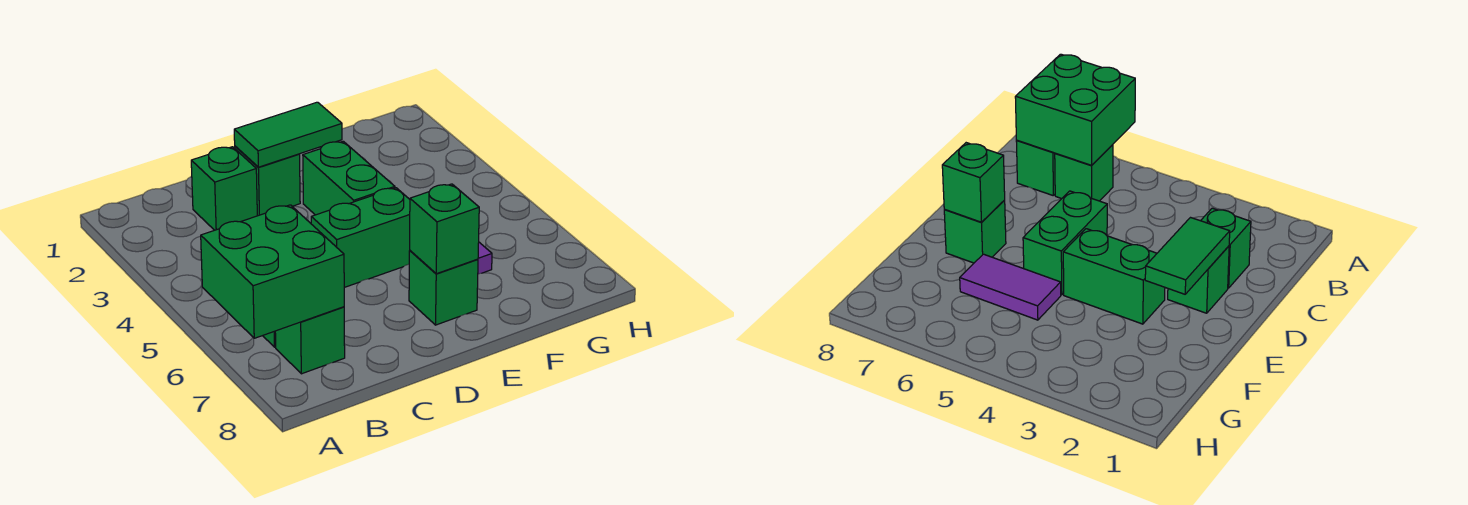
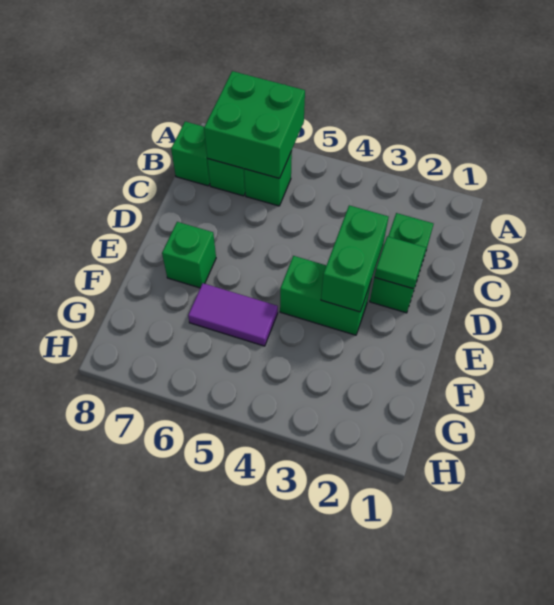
green 1x2 tile [234,102,342,167] -> green 1x1 tile [374,236,426,289]
green 1x2 brick [311,188,410,287] -> green 1x2 brick moved to [321,205,389,312]
green 1x1 brick [410,184,479,274] -> green 1x1 brick moved to [171,122,210,186]

